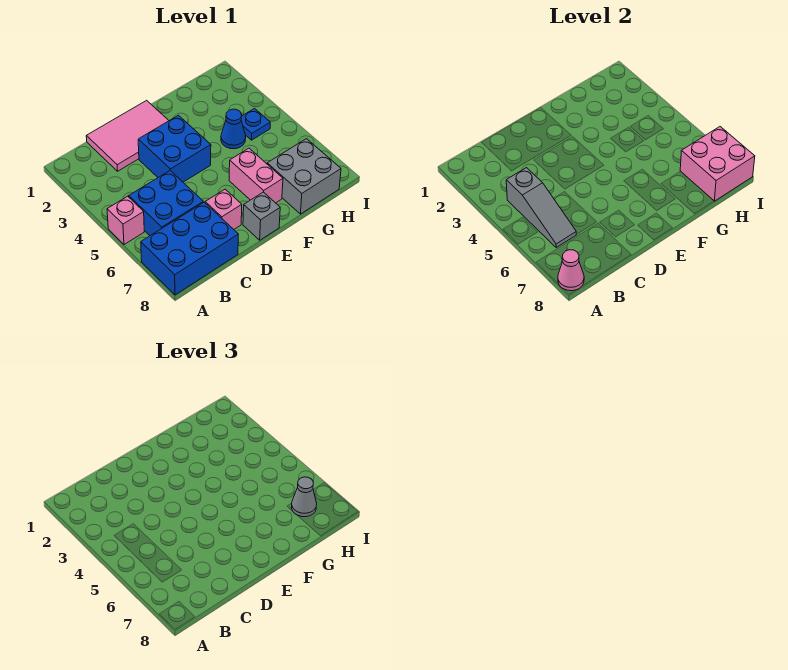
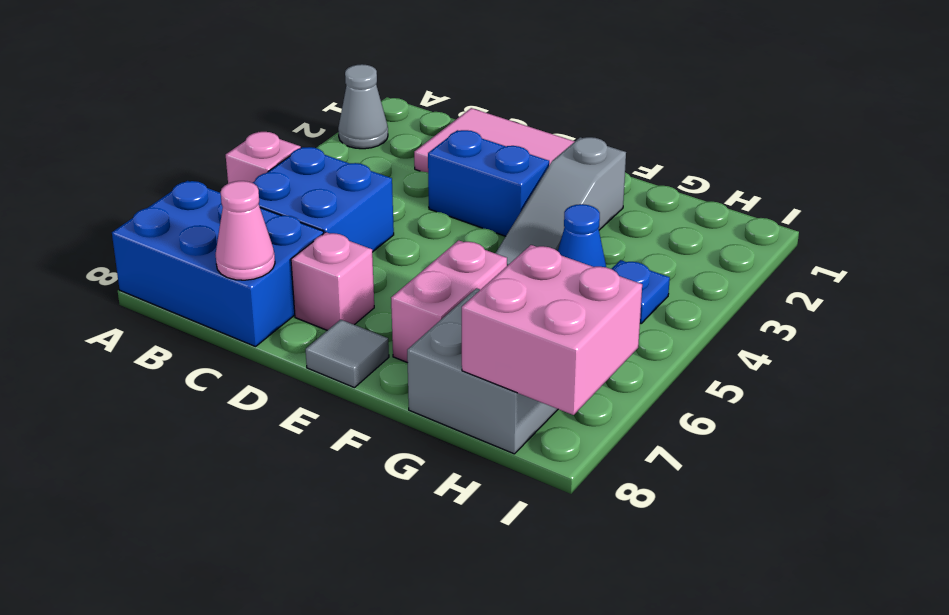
pink 1x1 cone [558,250,584,291] -> pink 1x1 cone moved to [216,181,275,280]
grey 1x3 slope [506,168,576,247] -> grey 1x3 slope moved to [495,137,626,266]
blue 2x2 brick [138,115,211,182] -> blue 1x2 brick [428,130,549,236]
grey 1x1 brick [243,192,280,240] -> grey 1x1 tile [306,320,389,388]
grey 1x1 cone [291,477,317,517] -> grey 1x1 cone moved to [338,64,388,149]

